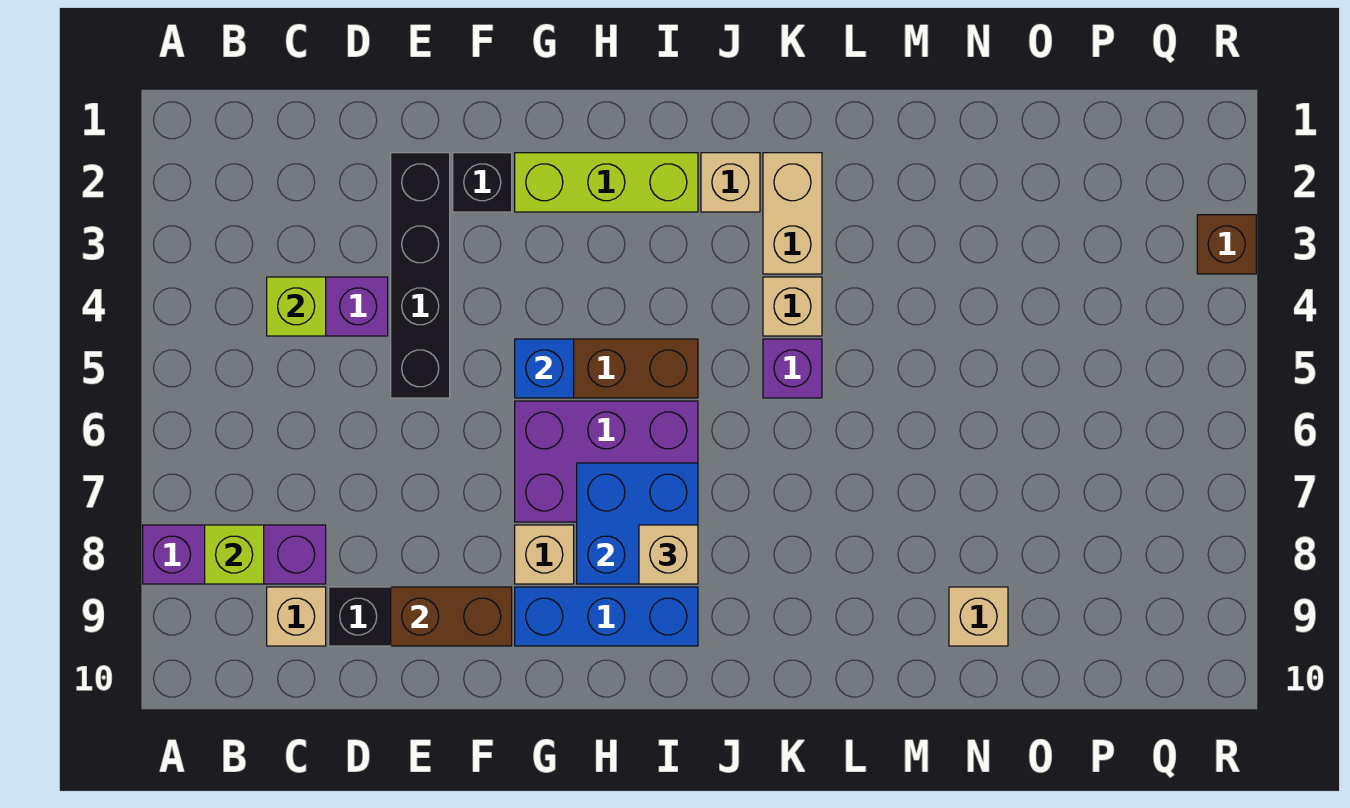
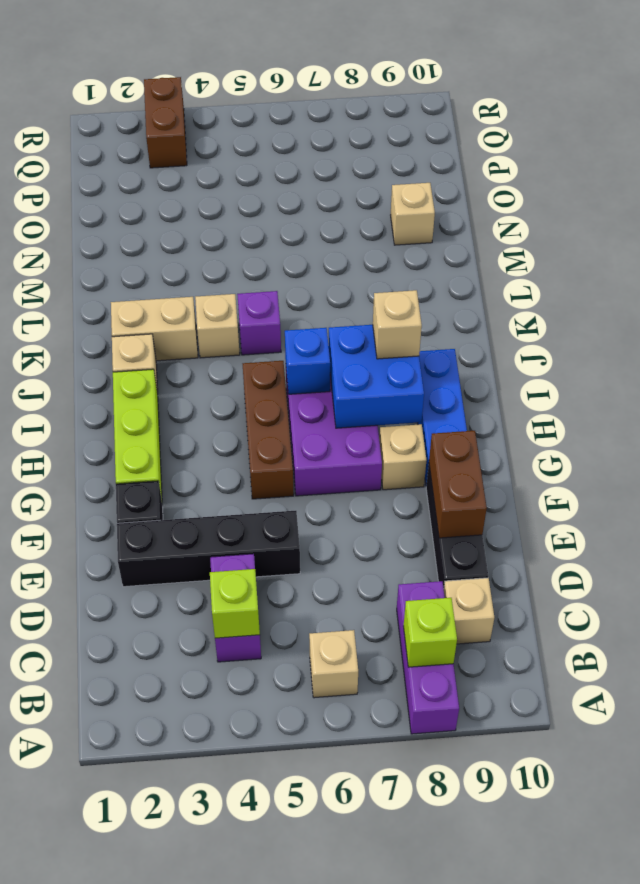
none -> tan 1x1 brick [309,630,358,698]
blue 1x1 brick [515,339,574,398] -> blue 1x1 brick moved to [285,328,330,394]
brown 1x1 brick [1197,215,1256,274] -> brown 1x2 brick [144,77,187,168]

